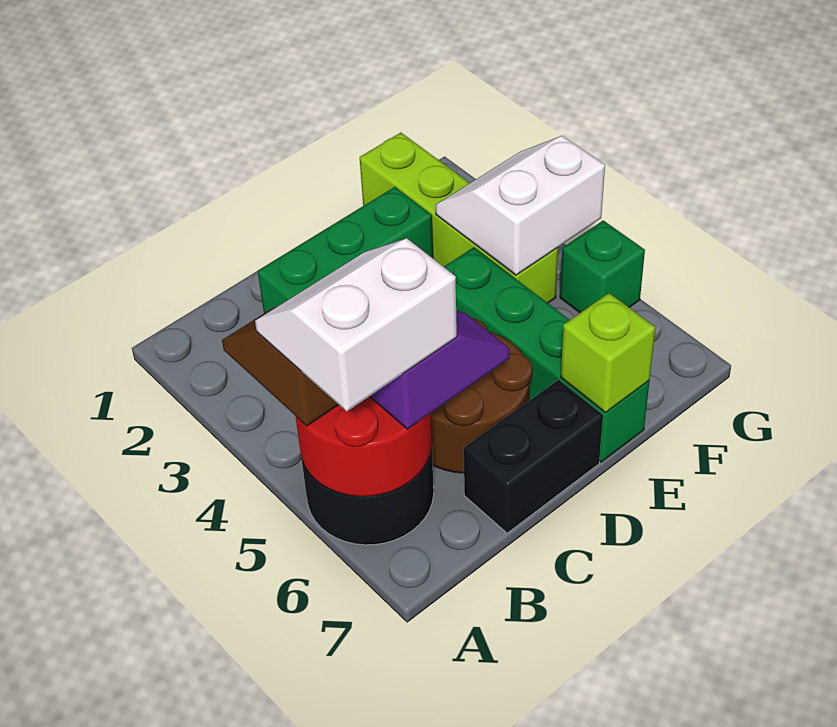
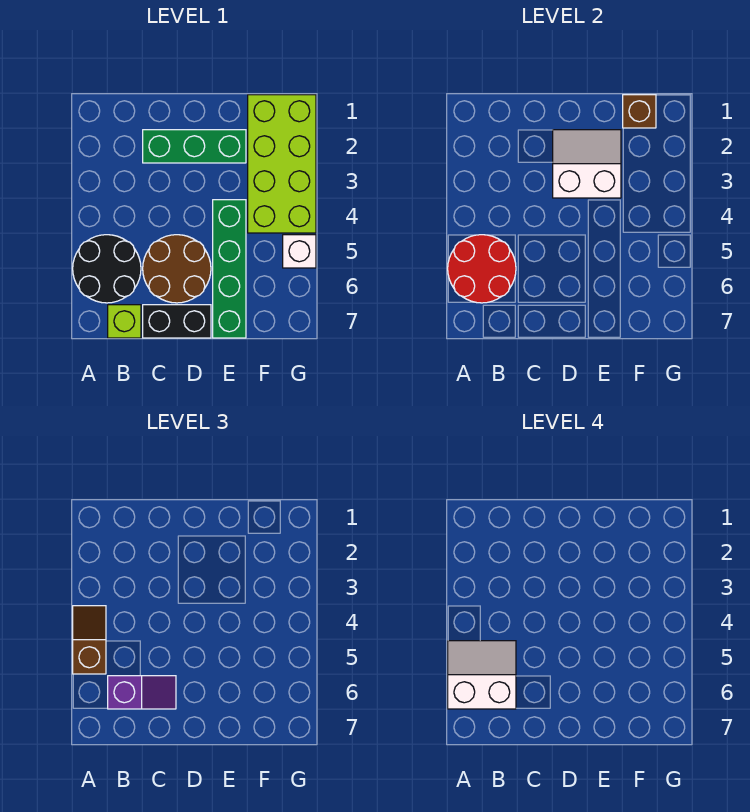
lime 1x1 brick [561,293,656,412] -> lime 1x1 brick moved to [108,305,141,338]
lime 1x4 brick [360,133,558,303] -> lime 2x4 brick [248,95,316,233]
none -> brown 1x1 brick [623,95,656,128]
white 2x2 slope [435,136,605,275] -> white 2x2 slope moved to [553,130,621,198]
green 1x1 brick [560,220,645,313] -> white 1x1 brick [283,235,316,268]

